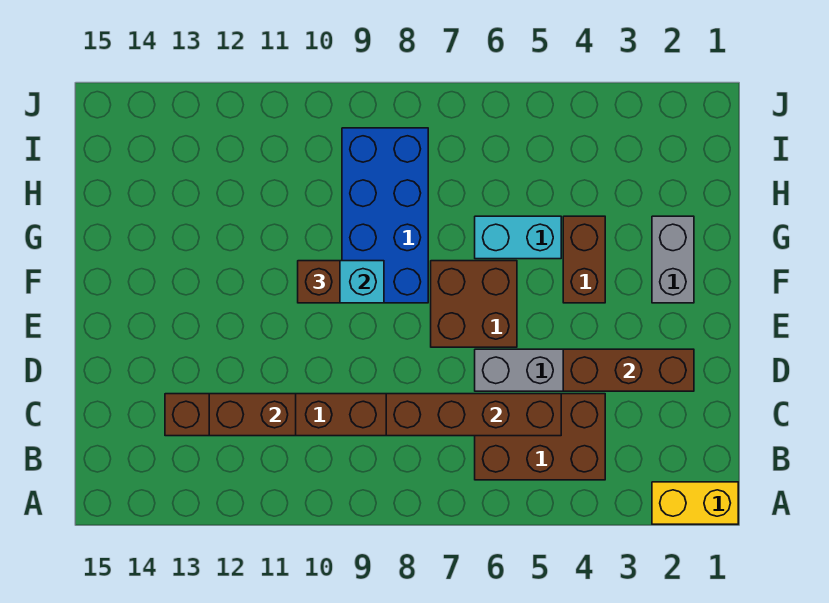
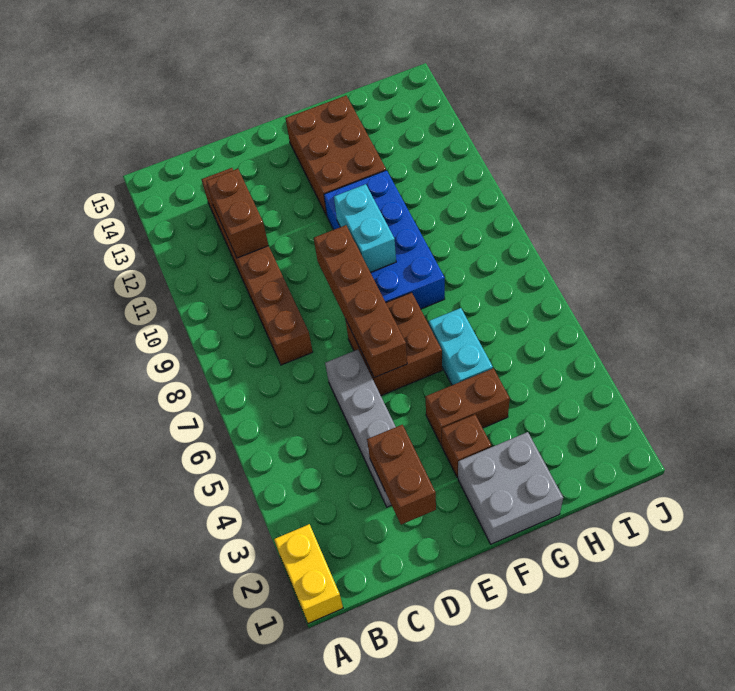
brown 2x3 brick [475,394,605,480] -> brown 2x3 brick moved to [285,96,386,216]
brown 1x4 brick [386,394,561,436] -> brown 1x4 brick moved to [314,225,407,378]
brown 1x3 brick [563,349,694,391] -> brown 1x2 brick [367,425,436,525]
grey 1x2 brick [652,216,694,303] -> grey 2x2 brick [458,432,563,544]
blue 2x4 brick [342,128,428,303] -> blue 2x4 brick turned to [324,170,445,309]
brown 1x1 brick [298,261,340,303] -> brown 1x1 brick moved to [442,415,491,477]

